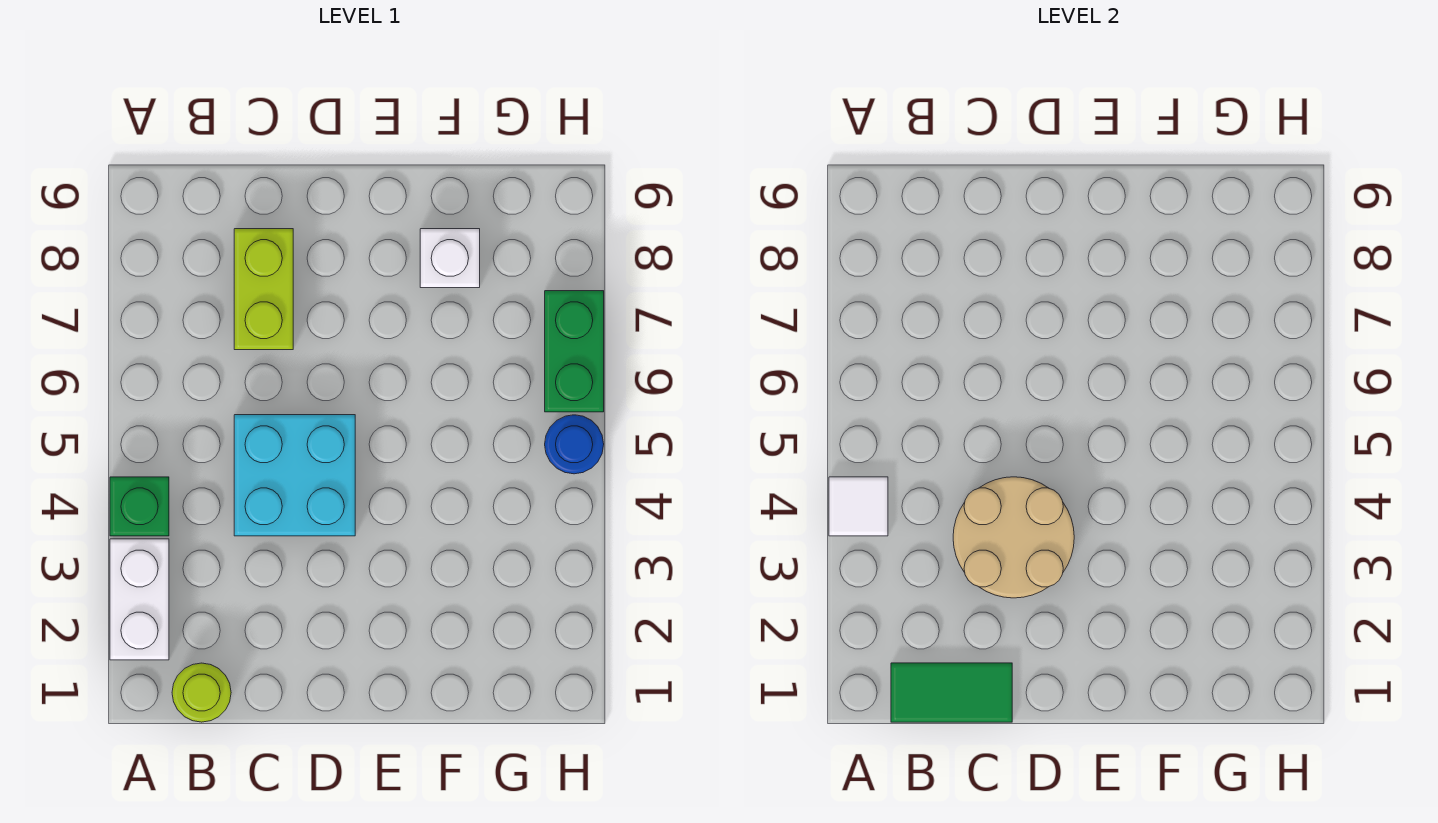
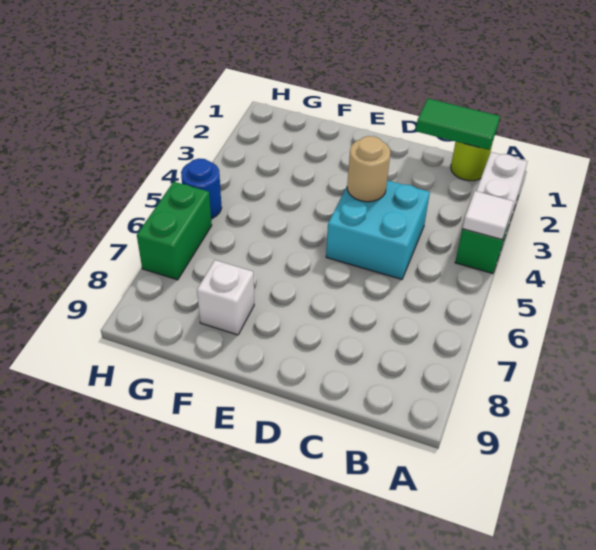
tan 2x2 round brick [953,477,1074,598] -> tan 1x1 round brick [347,136,390,202]
lime 1x2 brick [234,229,293,350] -> none

